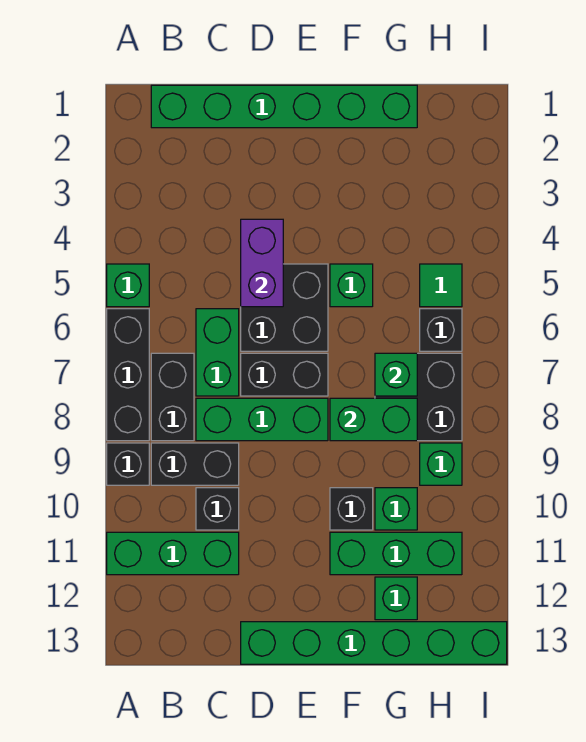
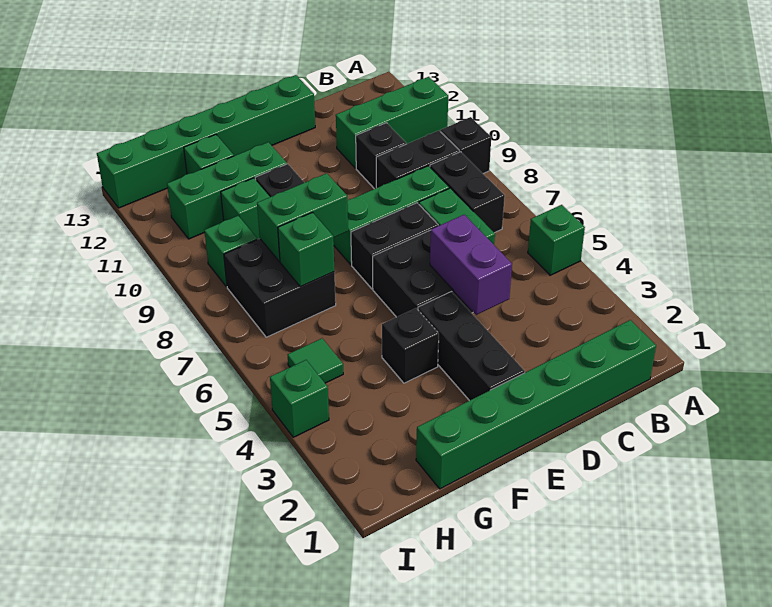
black 1x3 brick [107,309,149,441] -> black 1x3 brick moved to [418,292,525,401]
green 1x1 brick [330,264,373,307] -> green 1x1 brick moved to [270,360,329,437]
black 1x1 brick [420,309,462,351] -> black 1x1 brick moved to [382,308,439,383]

